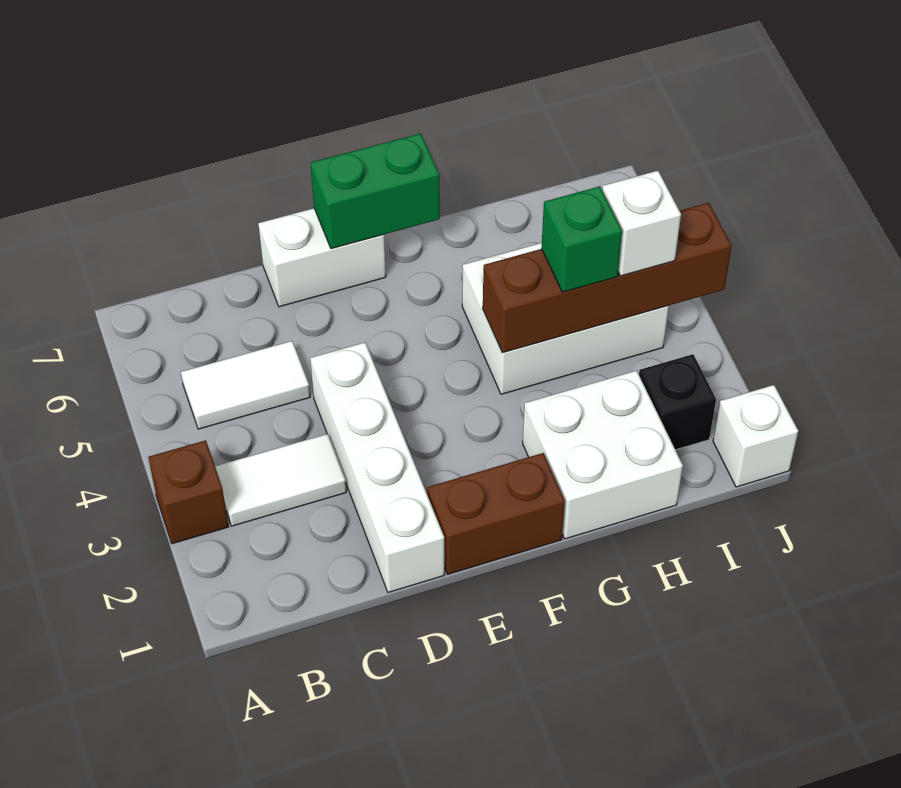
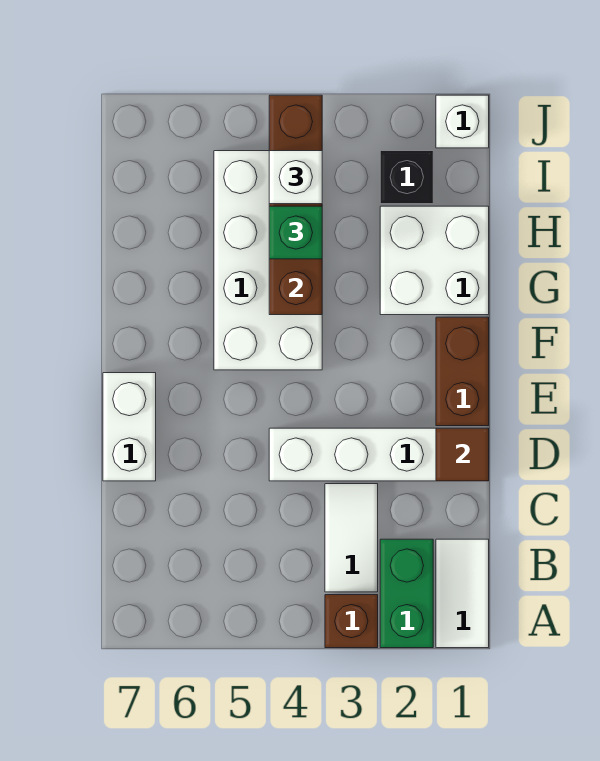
white 1x2 tile [181,341,310,429] -> white 1x2 tile moved to [436,539,489,648]
none -> brown 1x1 tile [436,428,489,481]
green 1x2 brick [311,133,440,249] -> green 1x2 brick moved to [380,539,433,648]
white 2x3 brick [462,243,669,394] -> white 2x4 brick [214,151,322,370]

